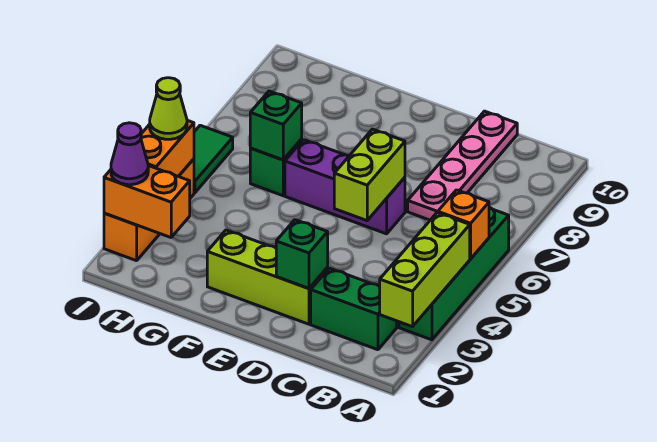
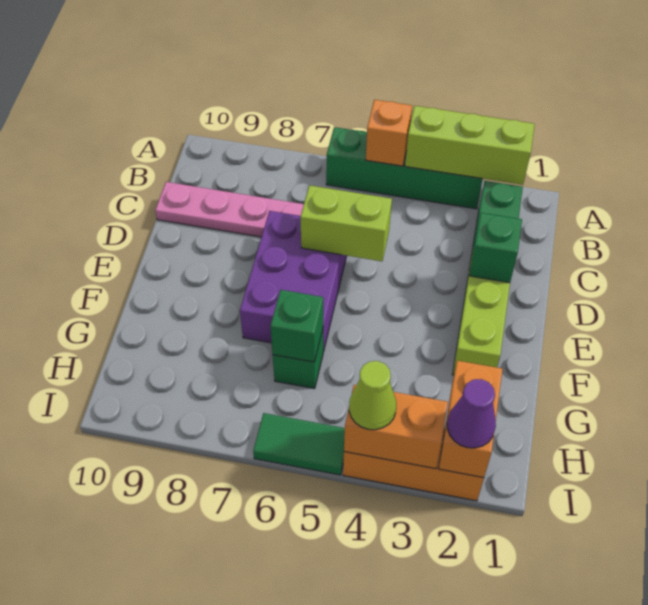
purple 1x3 brick [285,140,405,234] -> purple 2x3 brick [240,211,347,352]

